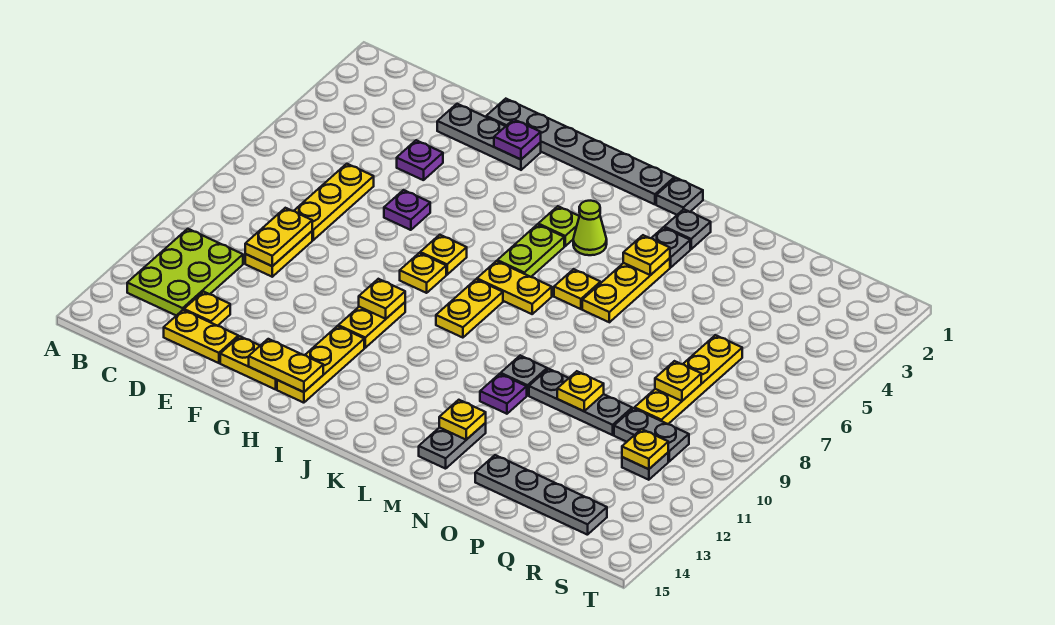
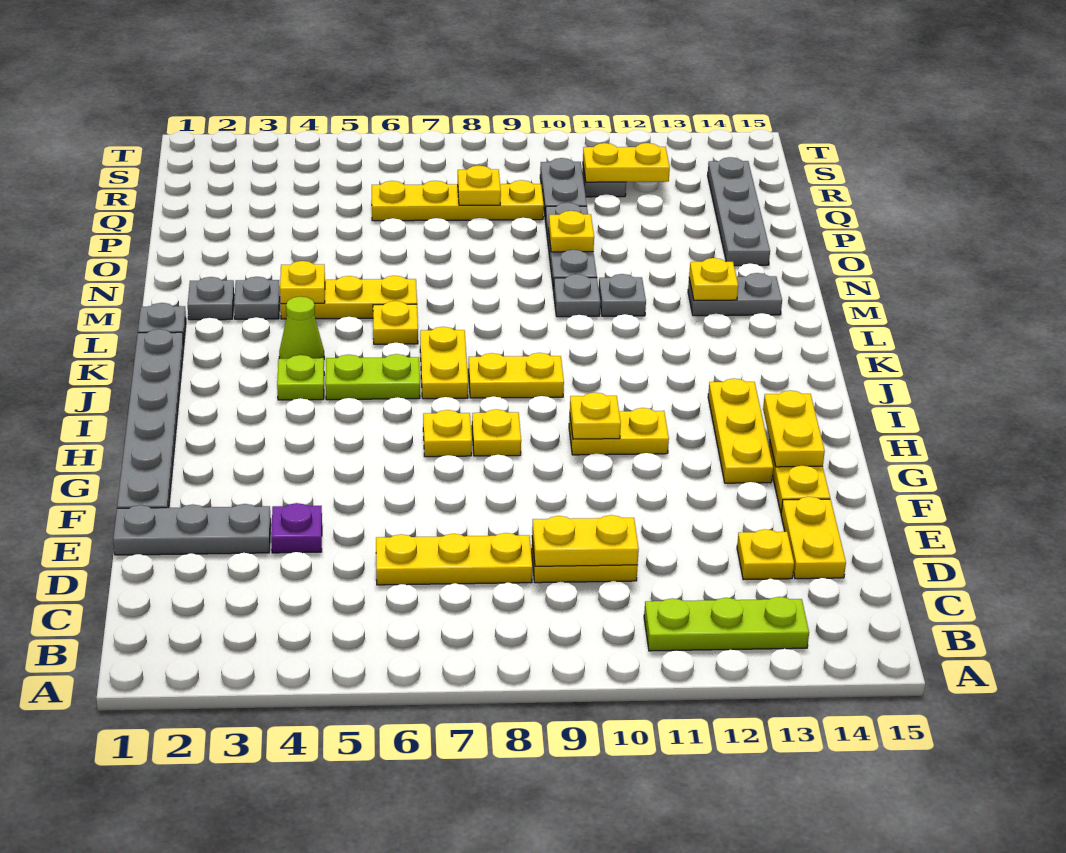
lime 2x3 plate [127,229,243,316] -> lime 1x3 plate [644,597,809,651]
grey 1x3 plate [437,104,541,170] -> grey 1x3 plate turned to [113,504,271,555]
purple 1x1 plate [384,190,430,230] -> none
purple 1x1 plate [494,119,541,159] -> none
yellow 1x3 plate [277,326,364,403] -> yellow 1x3 plate turned to [708,378,773,483]
purple 1x1 plate [480,374,527,414] -> grey 1x1 plate [599,274,646,316]
yellow 1x1 plate [622,429,668,469] -> yellow 1x2 plate [583,143,670,182]

